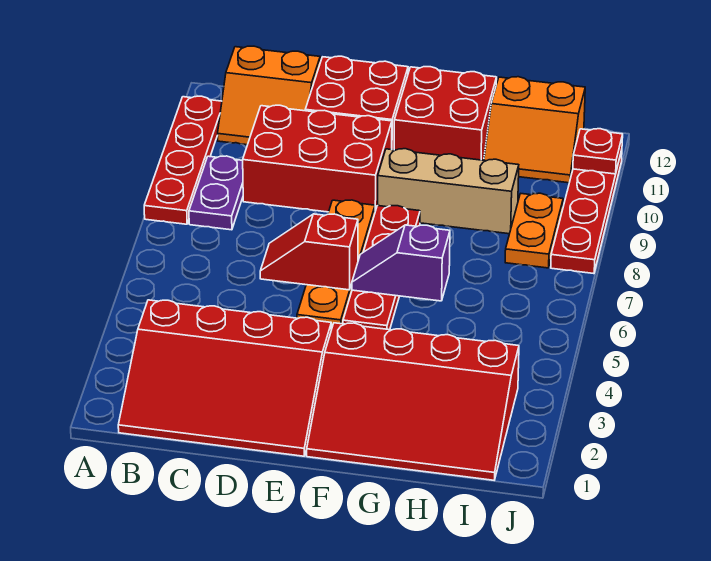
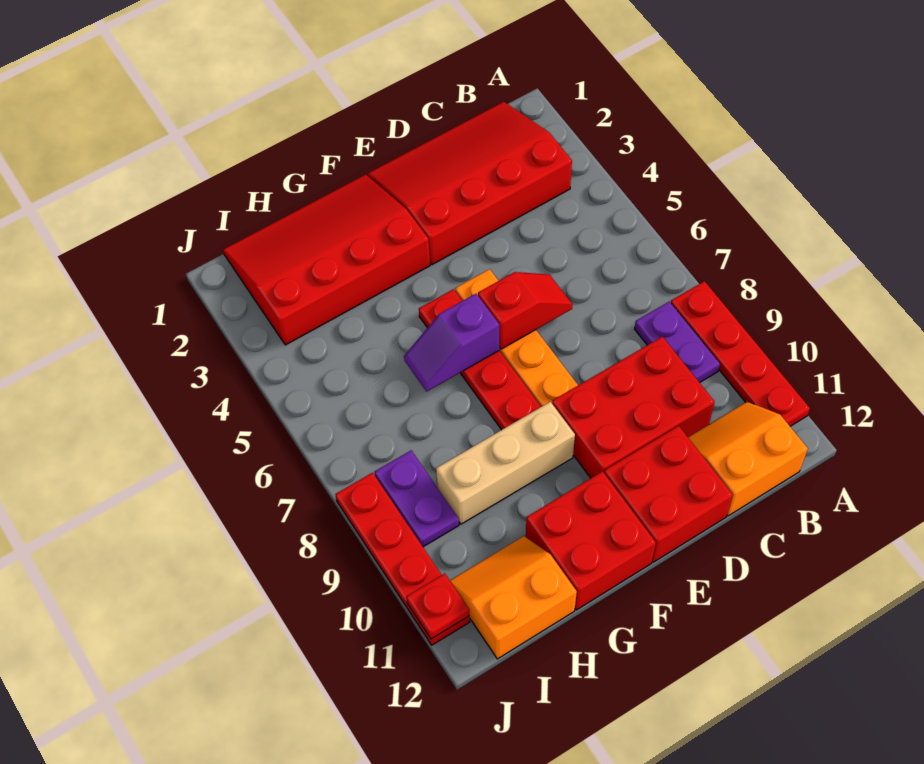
purple 1x2 slope [352,225,450,301] -> purple 1x2 slope turned to [404,294,499,391]
orange 1x2 plate [505,193,563,268] -> purple 1x2 plate [375,450,459,547]

